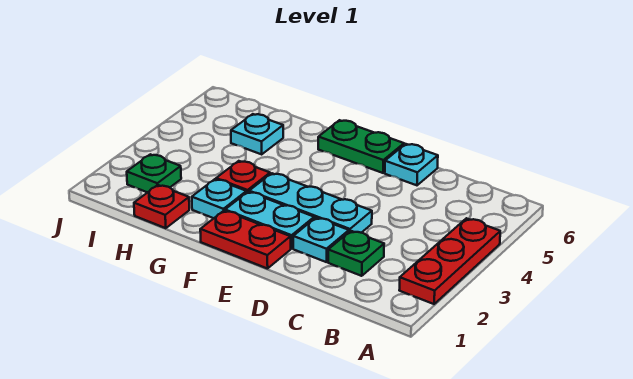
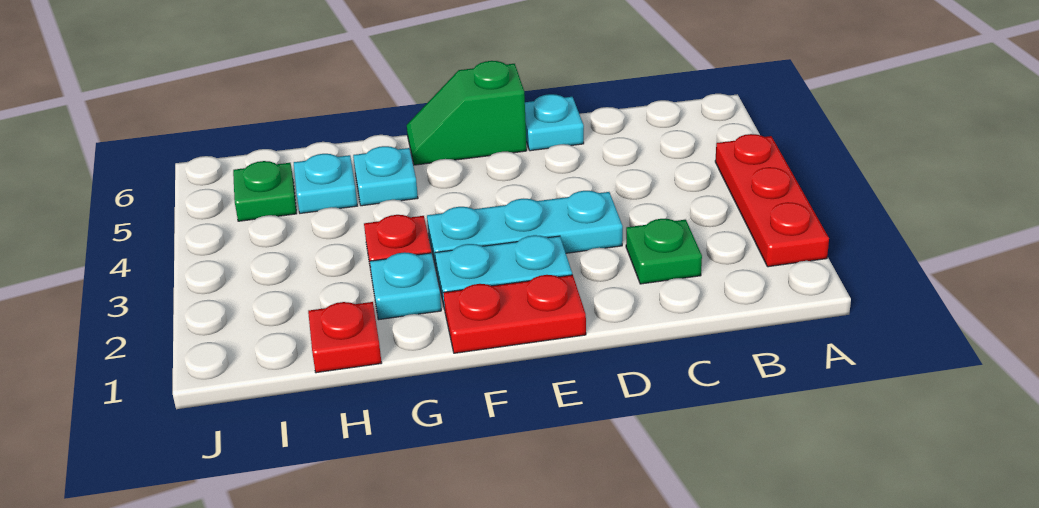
cyan 1x1 plate [293,218,349,262] -> cyan 1x1 plate moved to [353,146,418,206]
green 1x2 plate [318,120,404,173] -> green 1x2 slope [407,61,527,165]
green 1x1 plate [127,154,181,192] -> green 1x1 plate moved to [233,161,297,221]

